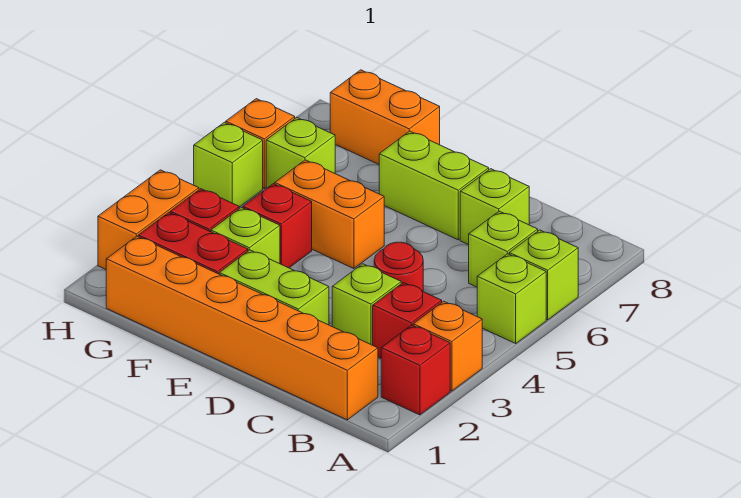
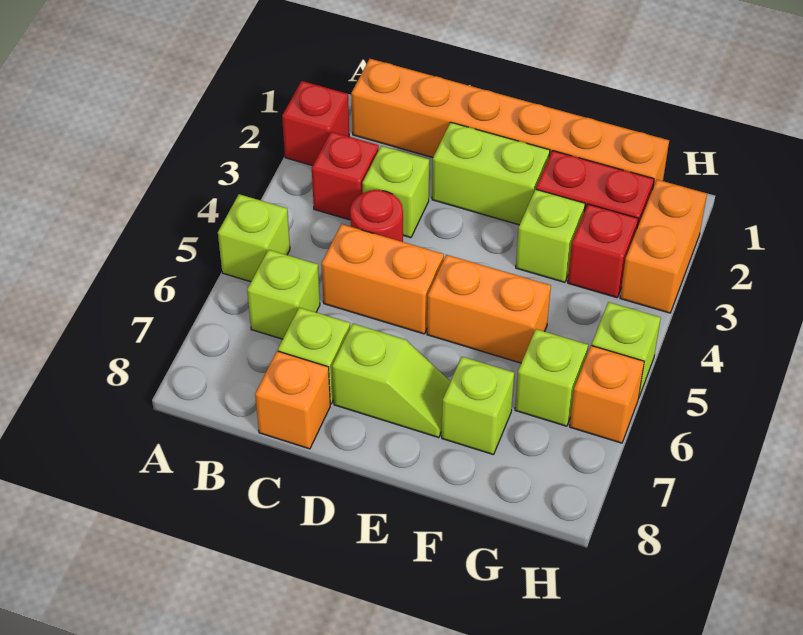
orange 1x1 brick [413,301,482,391] -> orange 1x1 brick moved to [255,351,330,449]
lime 1x1 brick [509,230,578,320] -> lime 1x1 brick moved to [442,357,514,455]
lime 1x2 brick [379,131,489,240] -> lime 1x2 slope [332,324,451,438]
red 1x1 brick [243,184,312,268] -> none
orange 1x2 brick [330,70,440,164] -> orange 1x2 brick moved to [322,224,444,334]

